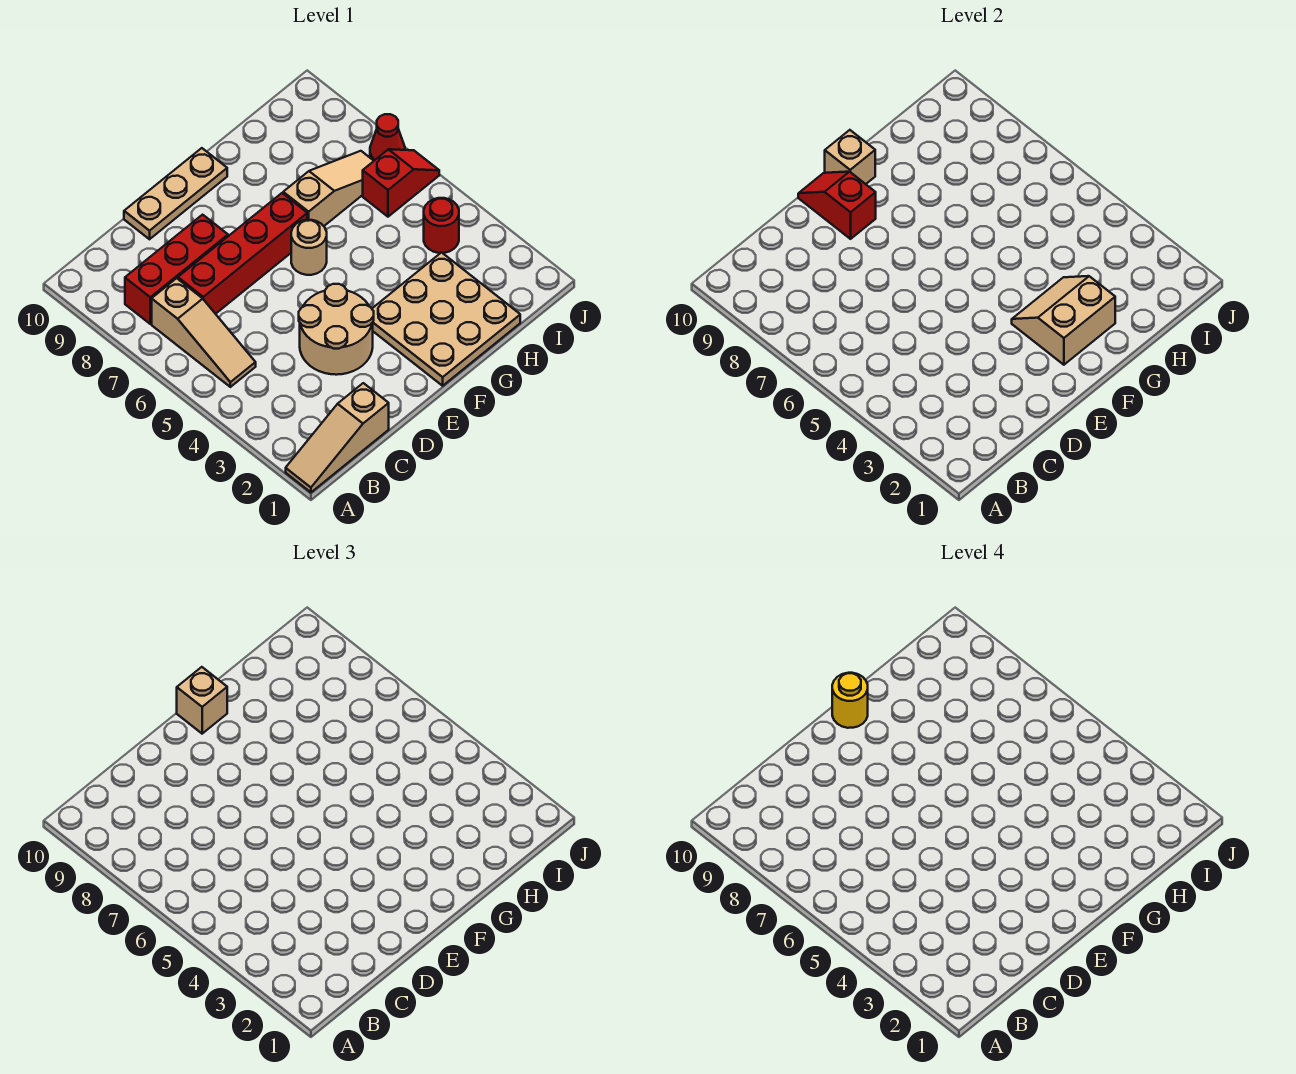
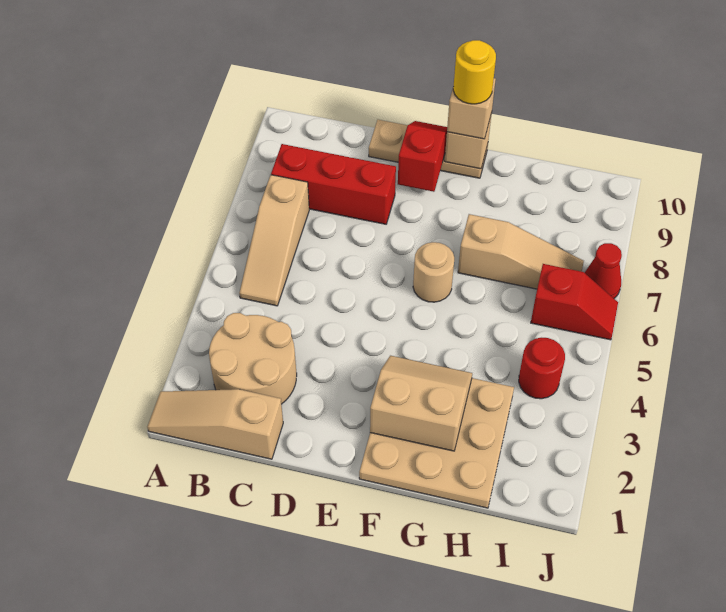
red 1x4 brick [178,193,307,314] -> none
tan 2x2 round brick [299,284,374,375] -> tan 2x2 round brick moved to [209,313,297,404]

